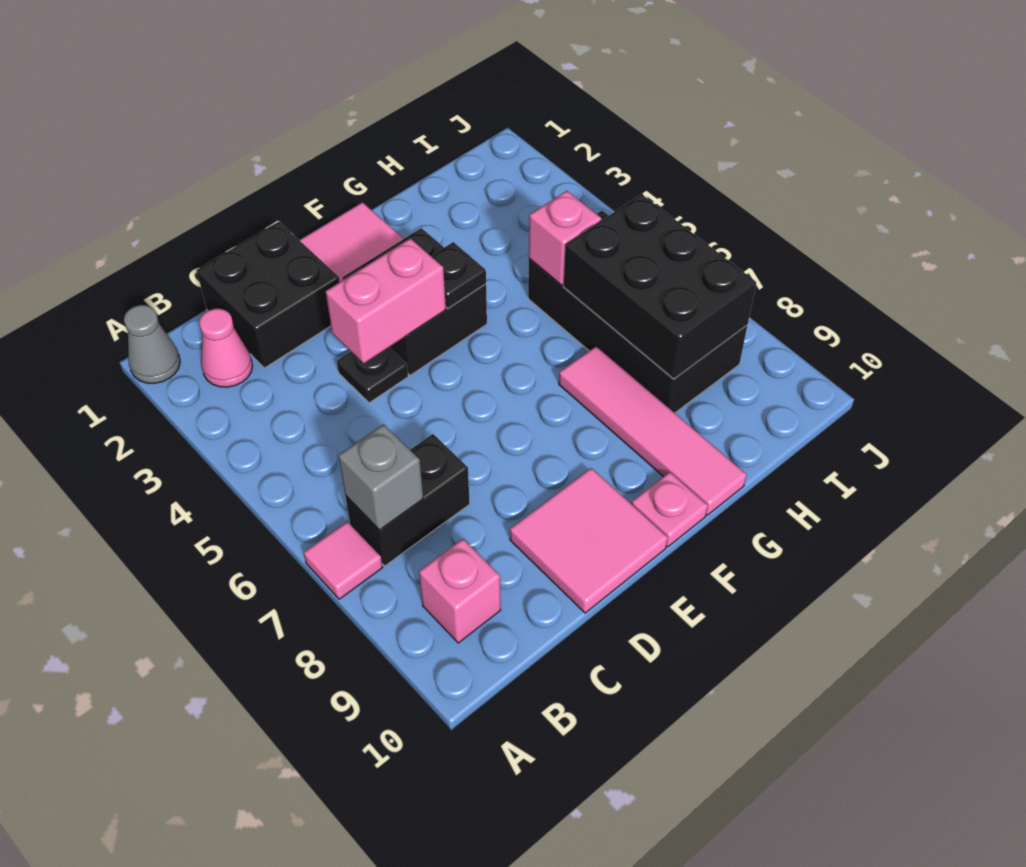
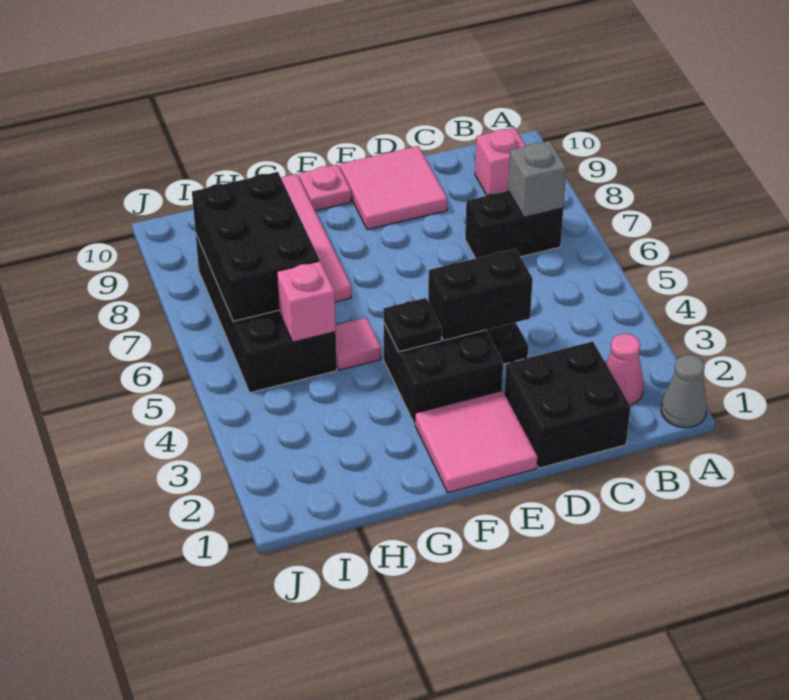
pink 1x1 tile [304,522,383,599] -> pink 1x1 tile moved to [336,318,381,370]
pink 1x2 brick [326,238,446,363] -> black 1x2 brick [428,249,533,340]

